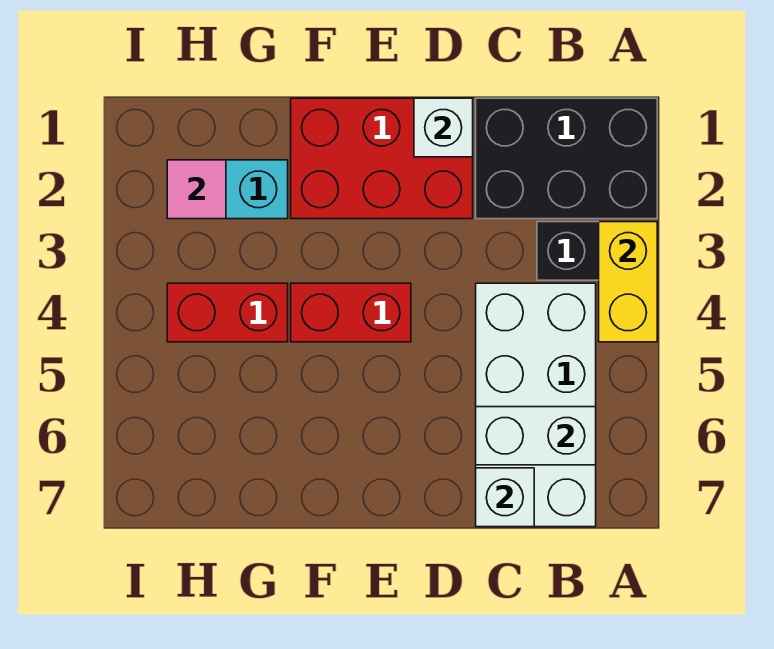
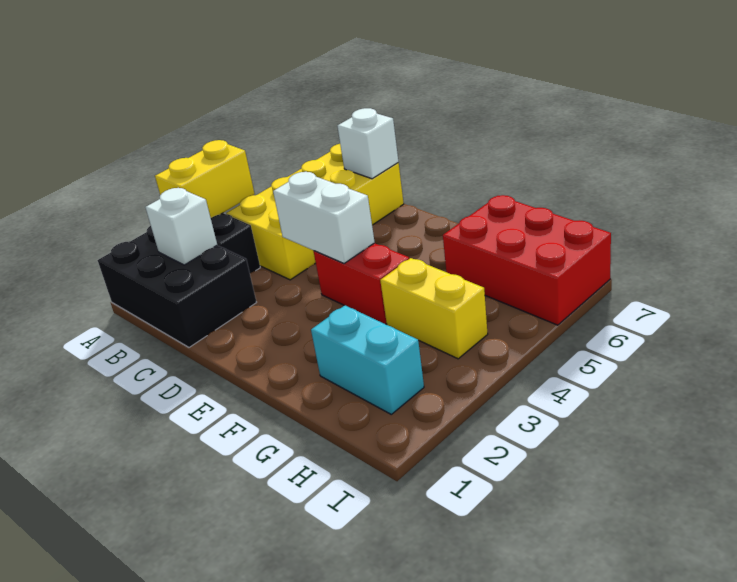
white 2x4 brick [476,283,596,527] -> yellow 2x4 brick [226,144,404,280]
white 1x2 brick [476,407,596,465] -> white 1x2 brick moved to [273,172,375,264]
red 2x3 brick [291,98,473,219] -> red 2x3 brick moved to [443,195,611,325]
white 1x1 brick [414,98,473,157] -> white 1x1 brick moved to [145,188,217,265]
red 1x2 brick [167,283,288,342] -> yellow 1x2 brick [380,258,488,359]
pink 1x1 tile [167,160,226,219] -> none

